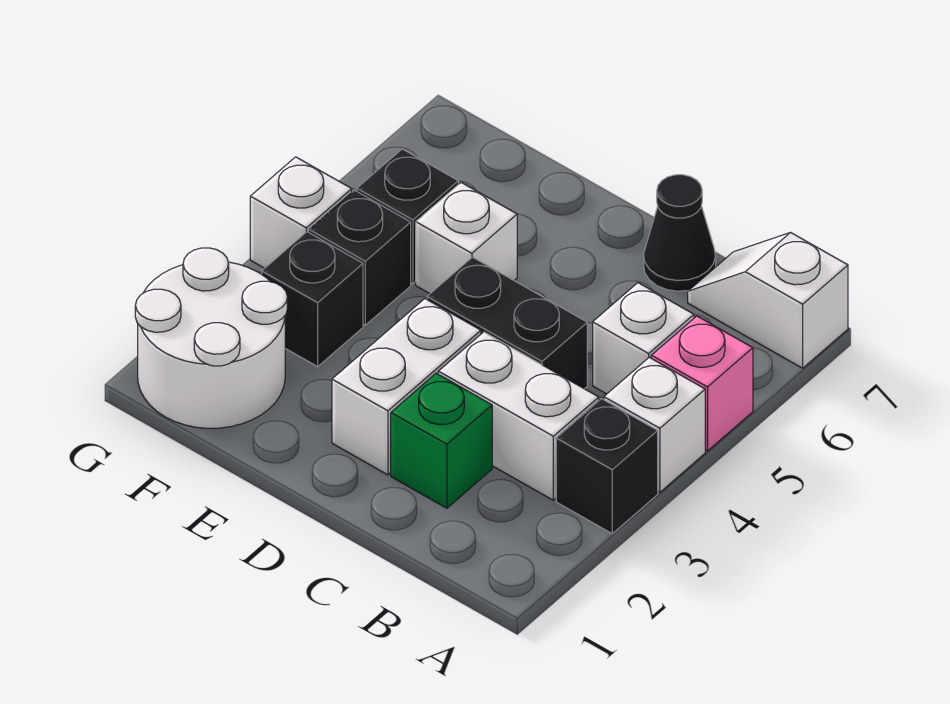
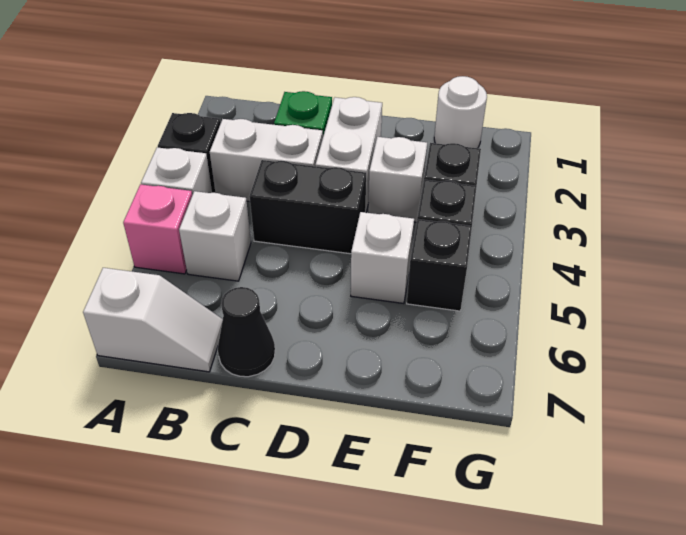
white 2x2 round brick [135,248,287,428] -> white 1x1 round brick [434,76,487,148]
white 1x1 brick [250,157,352,268] -> white 1x1 brick moved to [368,137,427,222]

